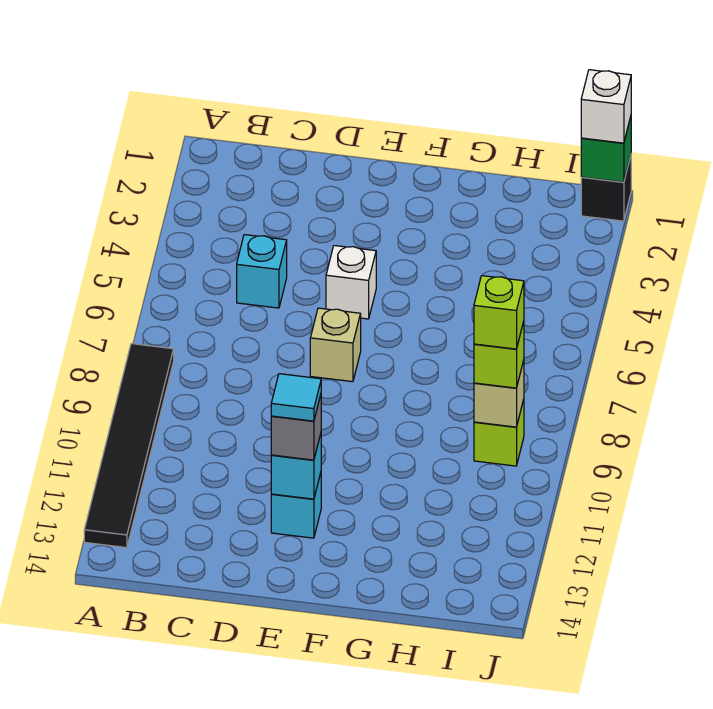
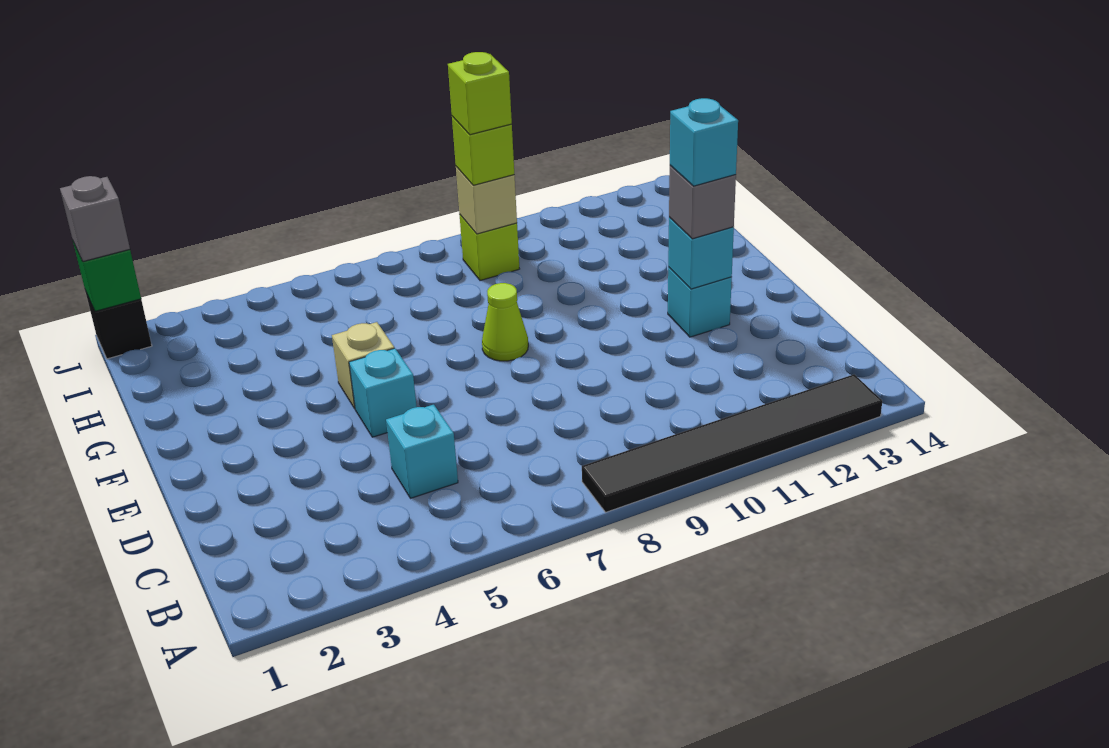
white 1x1 brick [326,246,376,319] -> cyan 1x1 brick [349,348,417,437]
tan 1x1 brick [310,308,361,382] -> tan 1x1 brick moved to [332,322,394,409]
cyan 1x1 tile [271,374,321,421] -> cyan 1x1 brick [670,98,738,186]
none -> lime 1x1 cone [482,283,528,361]
white 1x1 brick [581,70,631,143] -> grey 1x1 brick [60,176,130,262]

